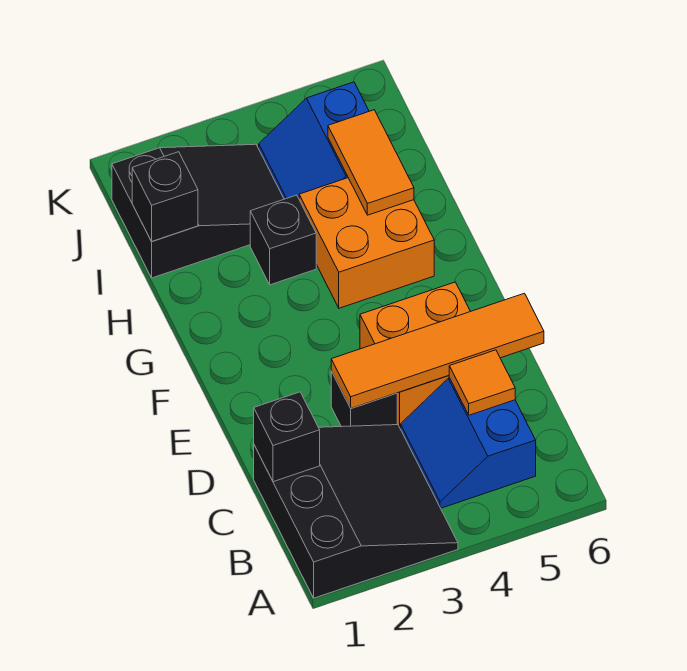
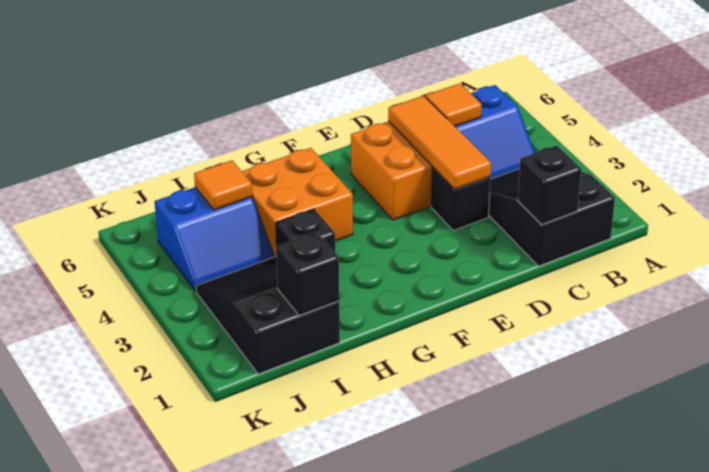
black 3x3 slope [254,425,458,598] -> black 2x3 slope [489,169,615,266]
orange 1x4 tile [331,293,544,408] -> orange 1x3 tile [388,96,491,189]
orange 1x2 tile [328,110,414,215] -> orange 1x1 tile [194,160,252,210]

